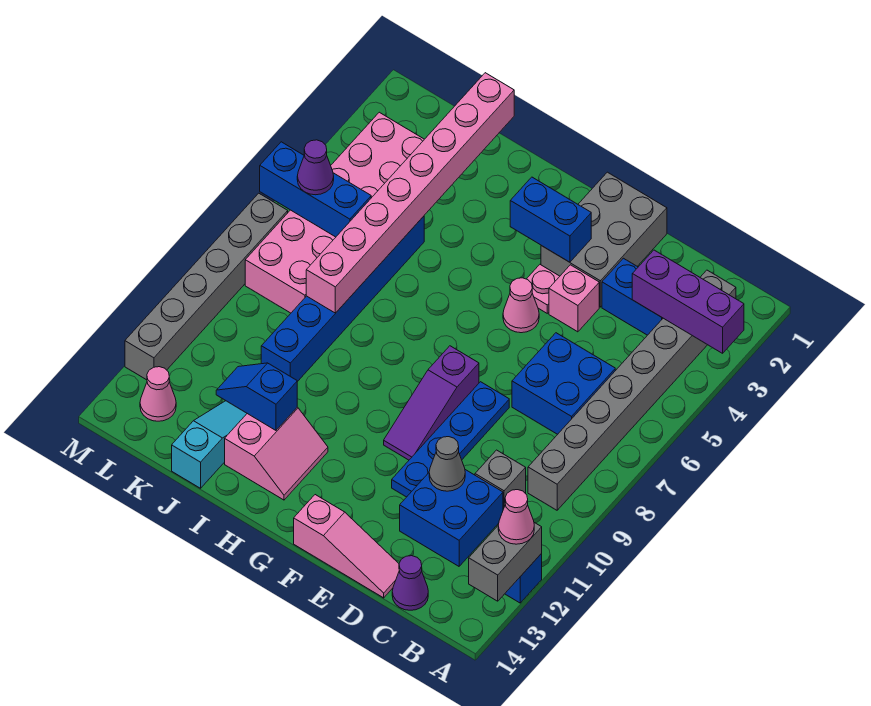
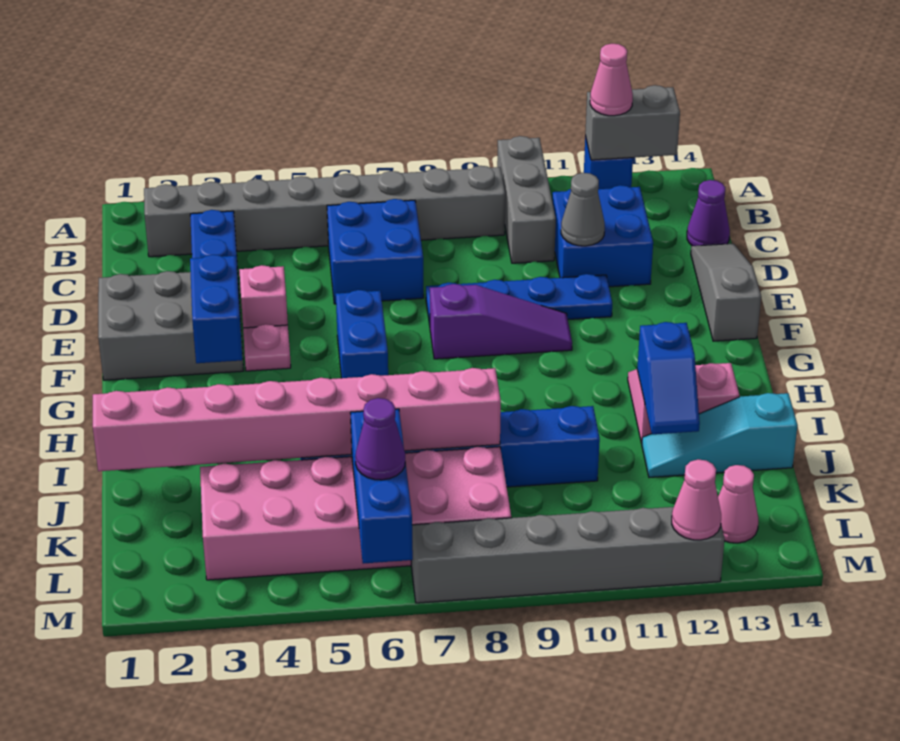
purple 1x3 brick [632,250,744,353] -> none
grey 1x1 brick [475,450,526,509] -> grey 1x3 brick [497,136,556,263]
pink 1x3 slope [294,495,399,598] -> grey 1x3 slope [691,244,761,341]
pink 1x1 cone [503,278,539,333] -> pink 1x1 cone moved to [672,459,721,540]
none -> blue 1x2 brick [336,290,388,378]

